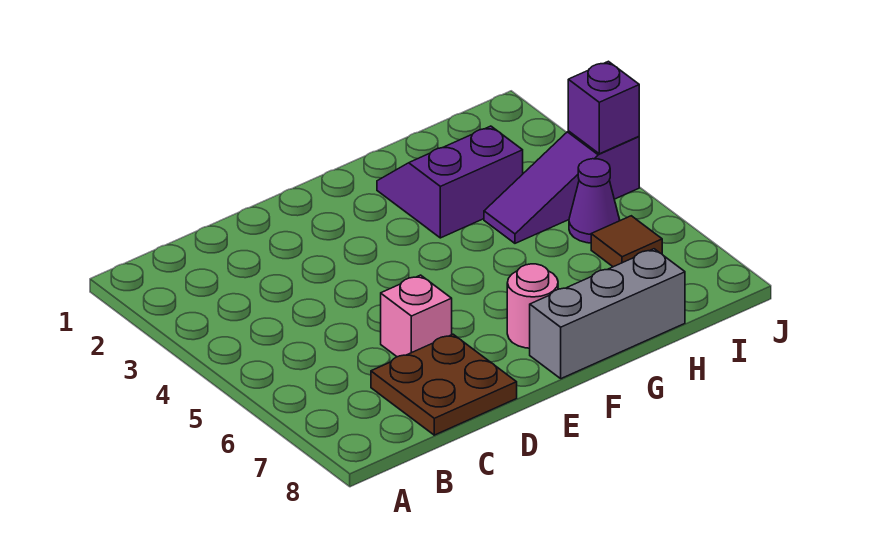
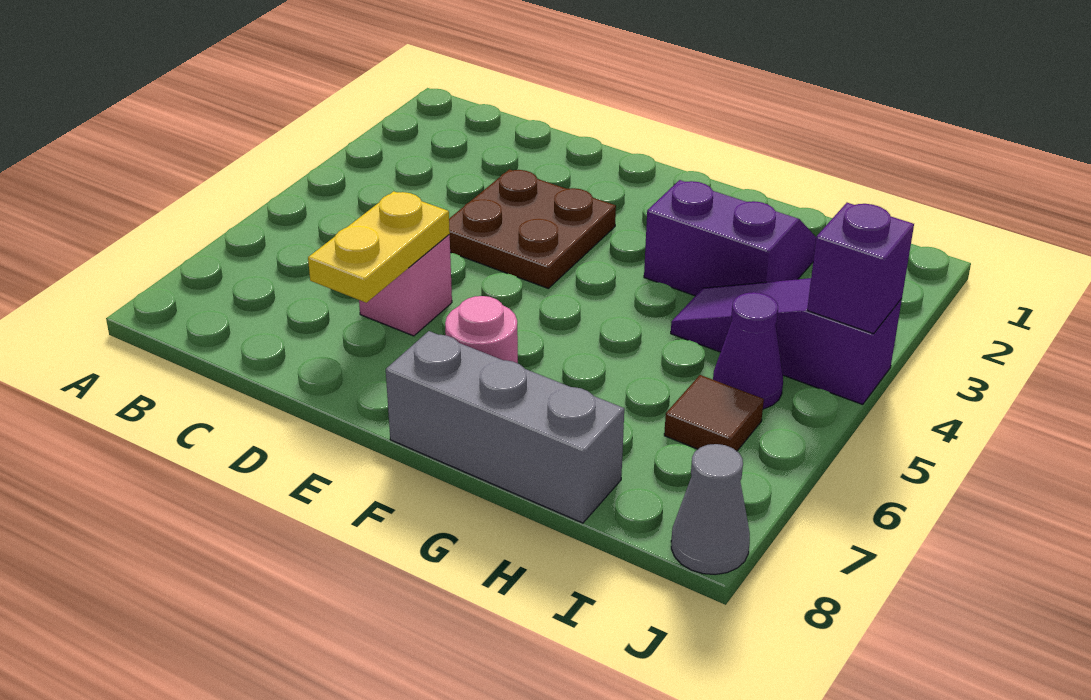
brown 2x2 plate [371,334,517,435] -> brown 2x2 plate moved to [449,169,616,288]
none -> yellow 1x2 plate [308,191,450,303]
none -> grey 1x1 cone [671,444,750,575]

